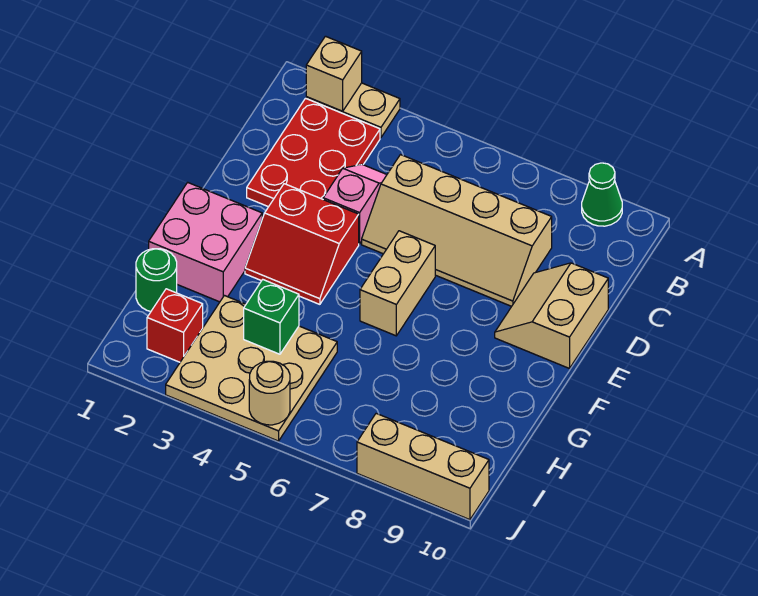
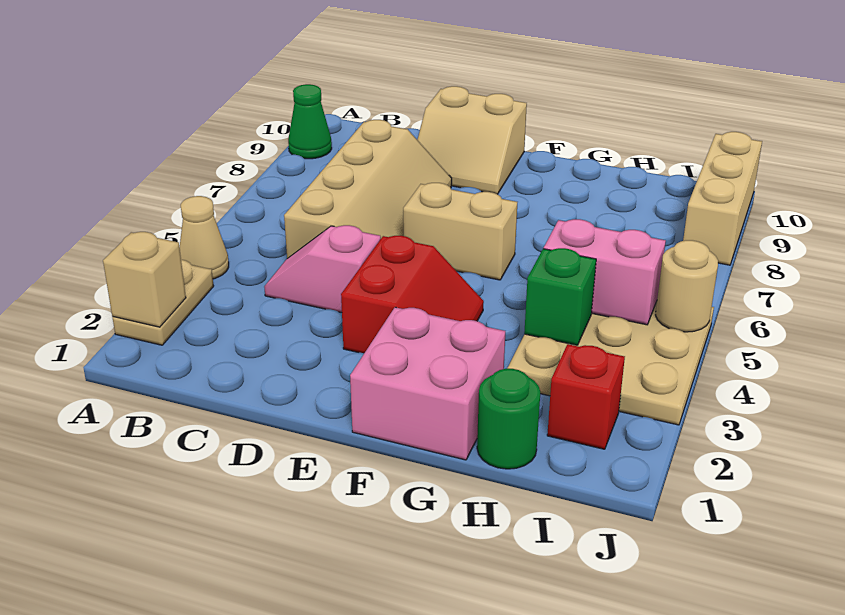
none -> tan 1x1 cone [180,196,229,279]
red 2x3 plate [247,98,380,207] -> none
none -> pink 1x2 brick [544,219,666,325]

